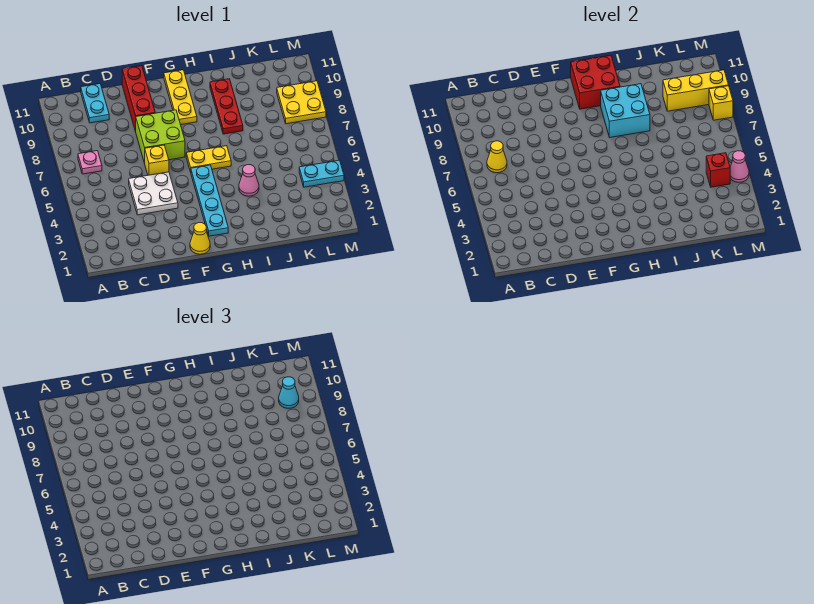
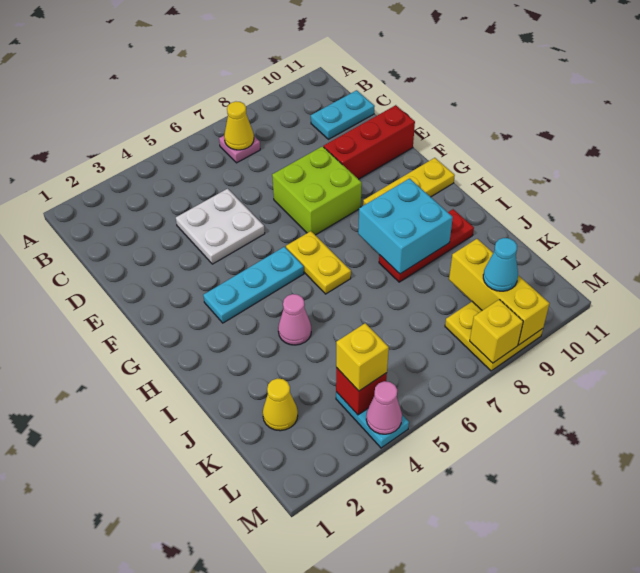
yellow 1x1 brick [145,145,169,175] -> yellow 1x1 brick moved to [336,323,389,391]
yellow 1x1 cone [190,223,210,254] -> yellow 1x1 cone moved to [263,378,298,431]
cyan 1x4 plate [191,165,228,236] -> cyan 1x3 plate [203,247,304,323]
red 2x2 brick [571,55,620,109] -> none

